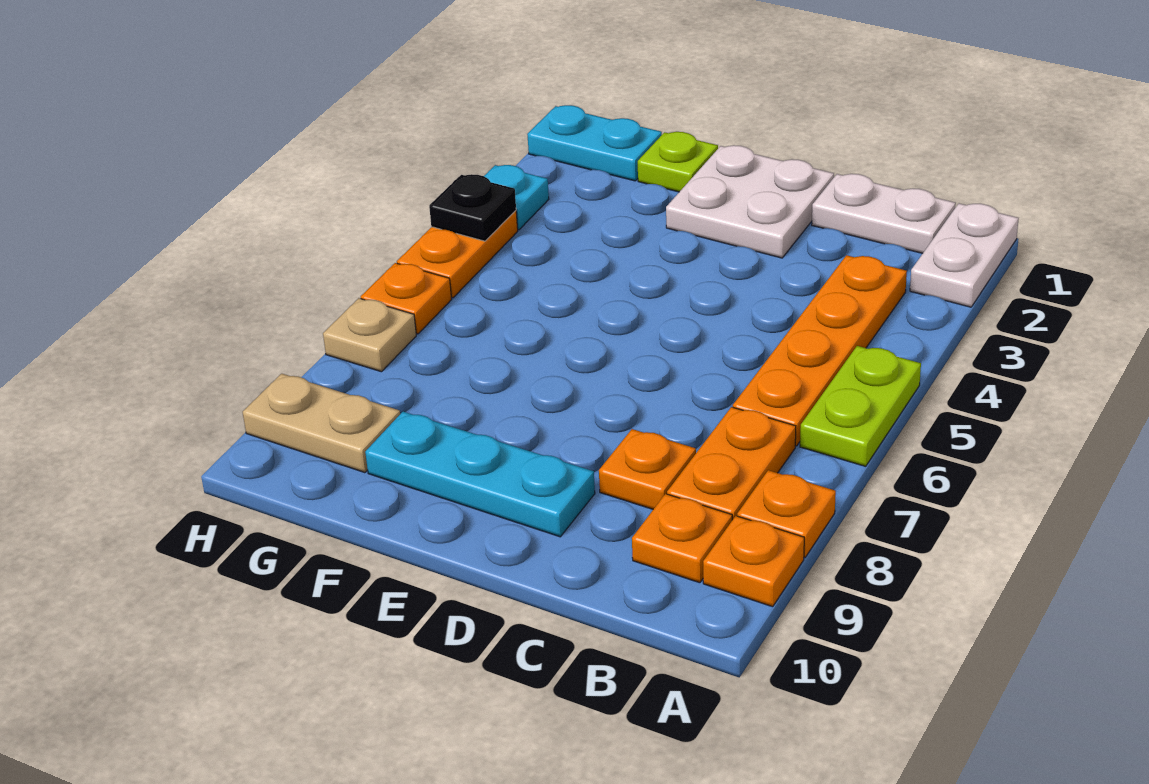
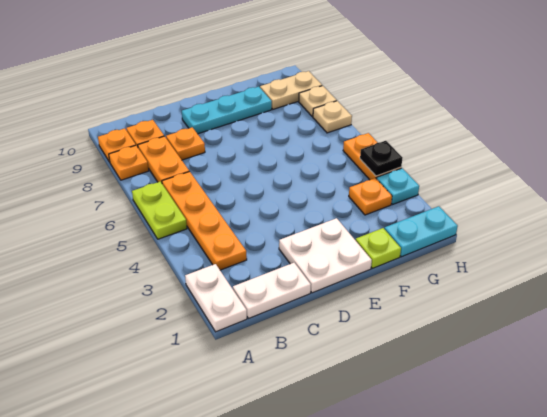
orange 1x1 plate [361,263,452,334] -> orange 1x1 plate moved to [349,178,392,215]
none -> tan 1x1 plate [299,86,337,117]

